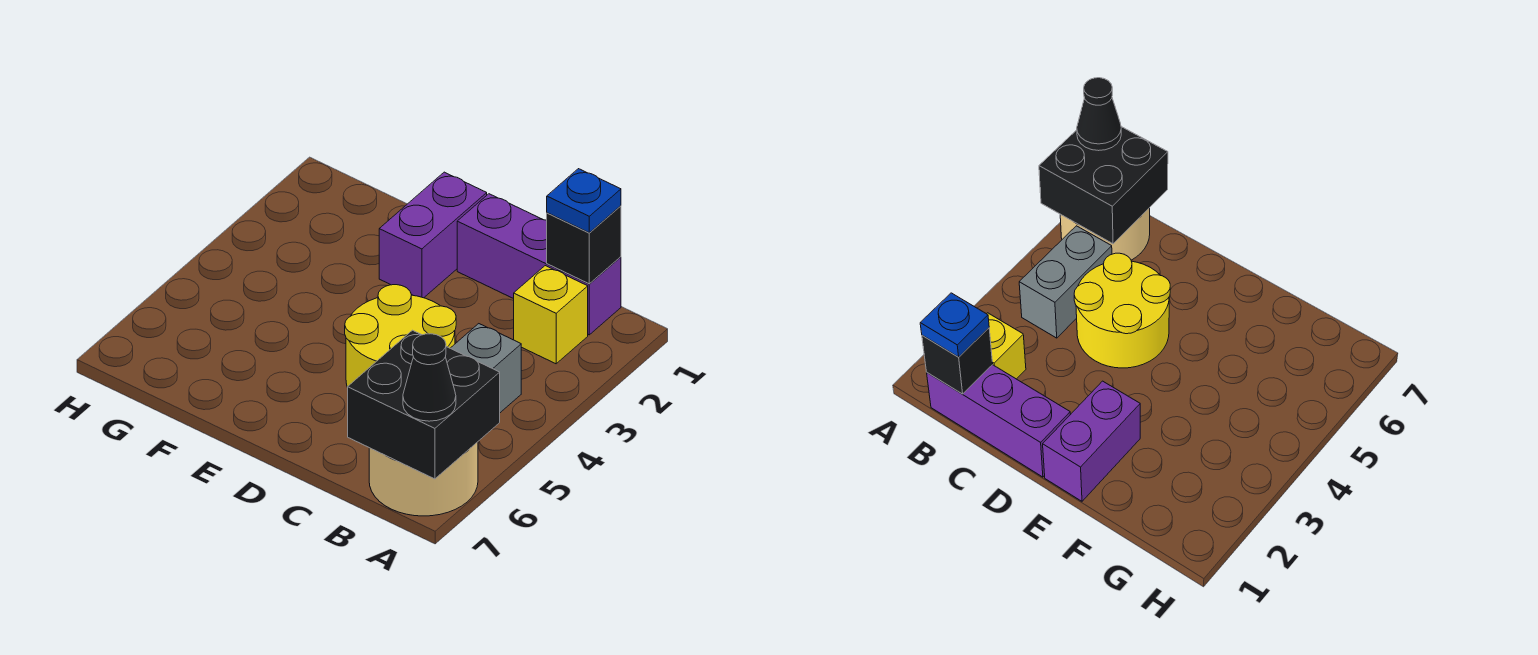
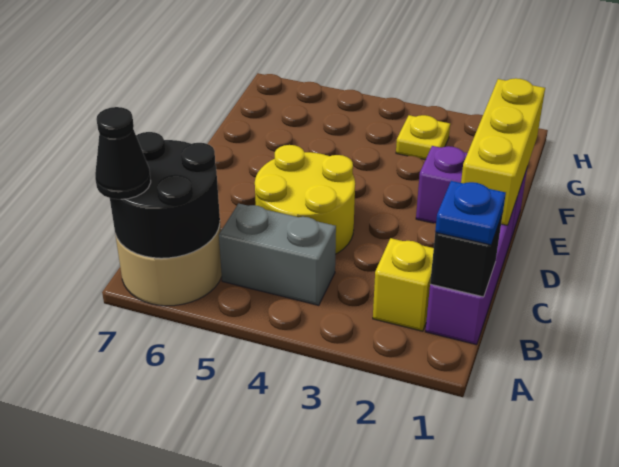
black 2x2 brick [348,330,500,479] -> black 2x2 round brick [110,132,220,258]
none -> yellow 1x3 brick [461,78,545,226]
none -> yellow 1x1 plate [396,115,450,160]

